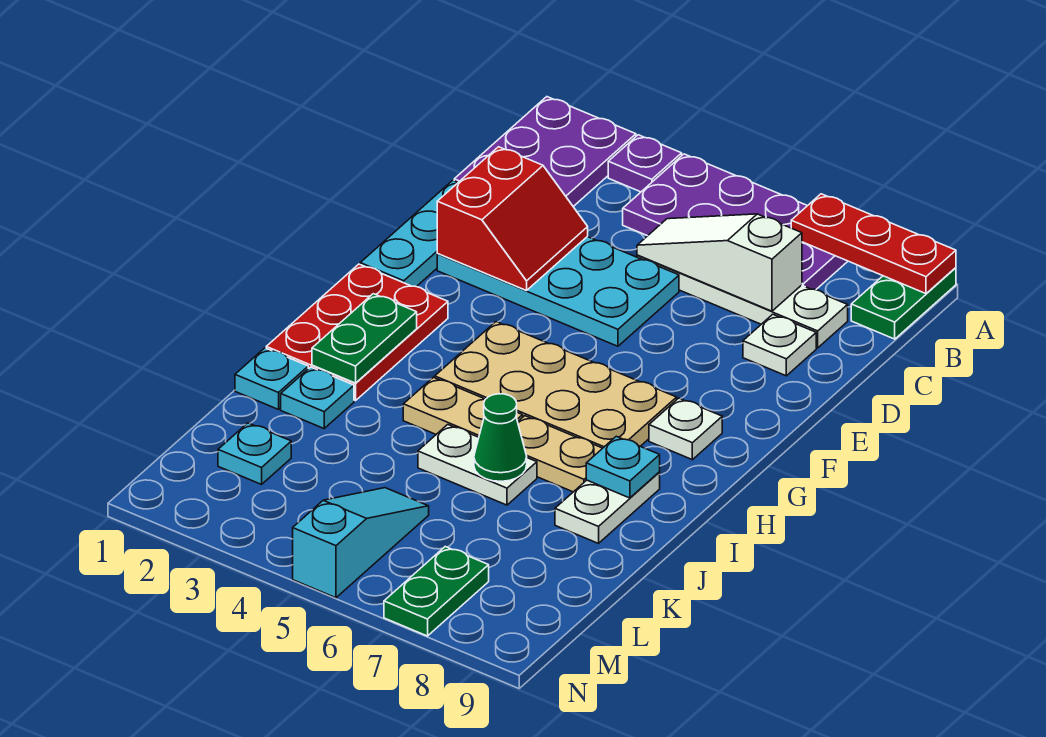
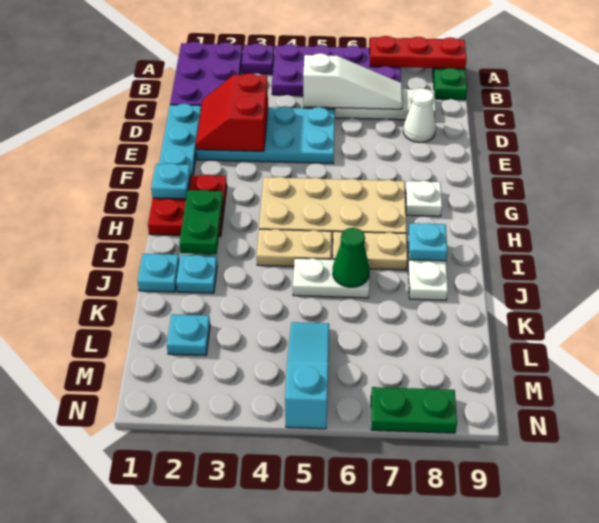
white 1x3 slope [637,214,802,311] -> white 1x3 slope turned to [303,53,403,109]
red 2x2 slope [437,147,588,291] -> red 2x2 slope turned to [196,73,268,151]
white 1x1 plate [743,314,816,376] -> white 1x1 cone [403,88,436,143]
red 2x3 plate [266,264,448,401] -> red 2x2 plate [148,175,227,237]
none -> cyan 1x1 plate [151,163,191,199]
green 1x2 plate [384,547,489,636] -> green 1x2 plate turned to [371,387,457,433]

